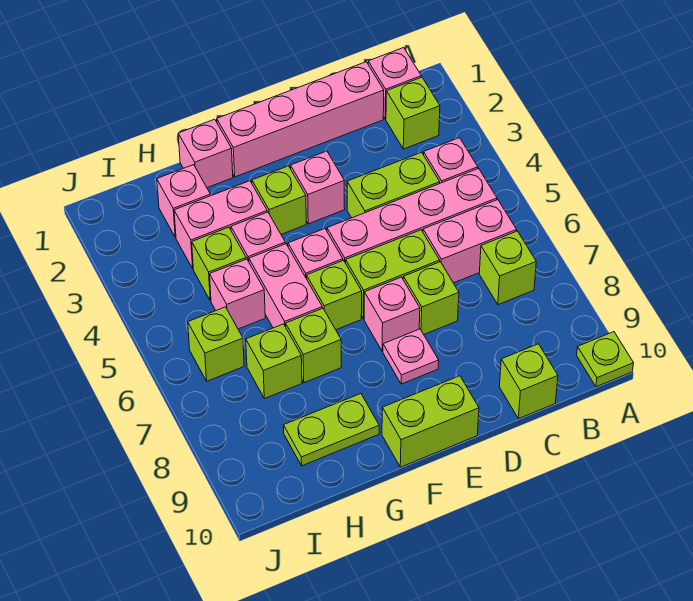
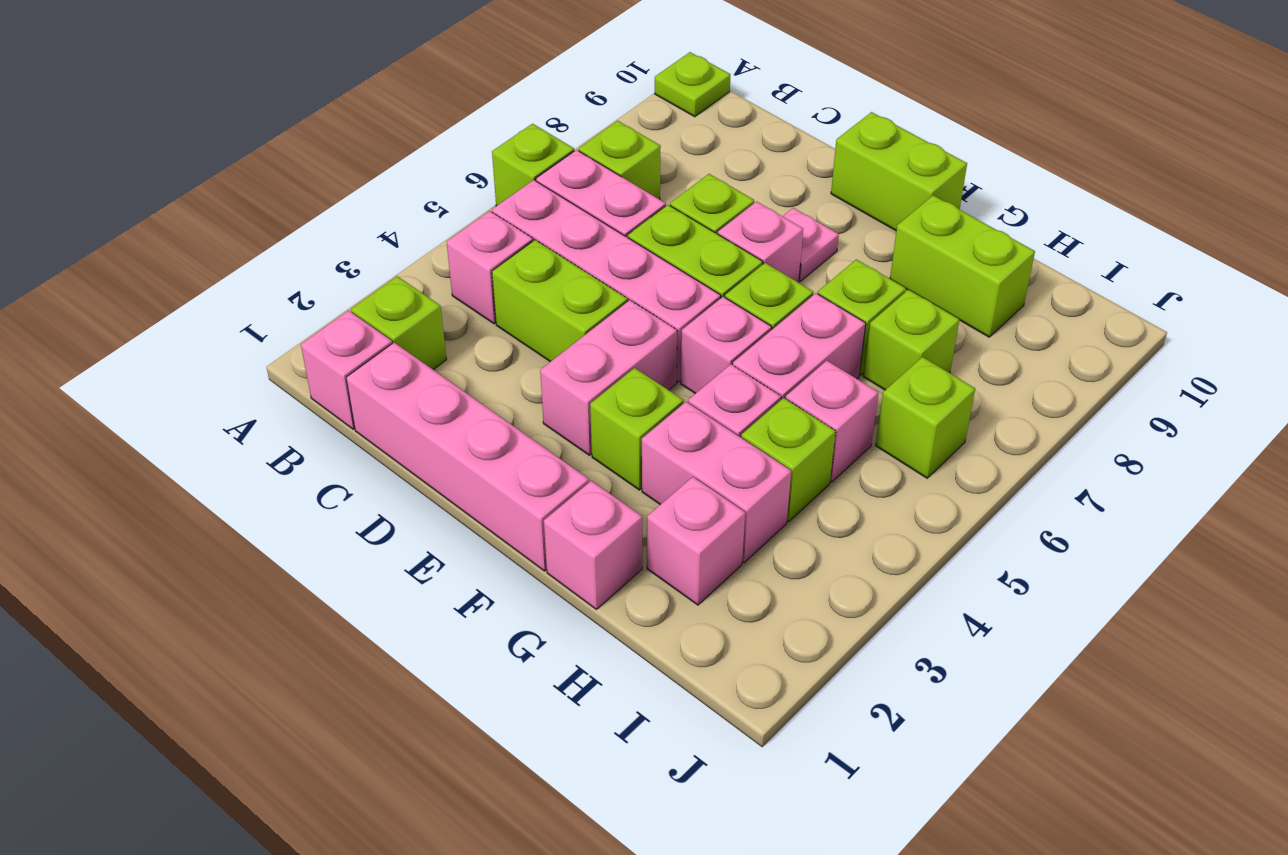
lime 1x1 brick [500,344,558,419] -> lime 1x1 brick moved to [492,124,574,206]
pink 1x1 brick [291,151,345,224] -> pink 1x2 brick [540,300,677,455]
lime 1x2 plate [284,394,379,466] -> lime 1x2 brick [890,195,1035,337]

